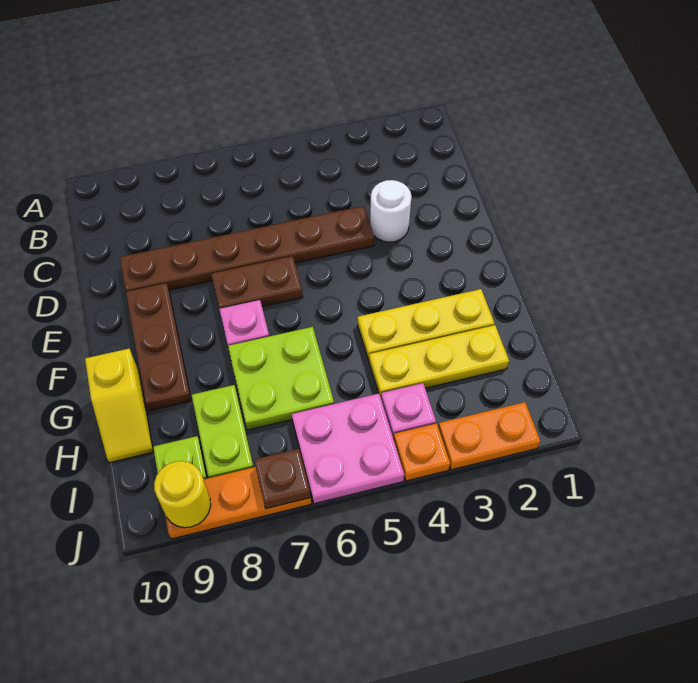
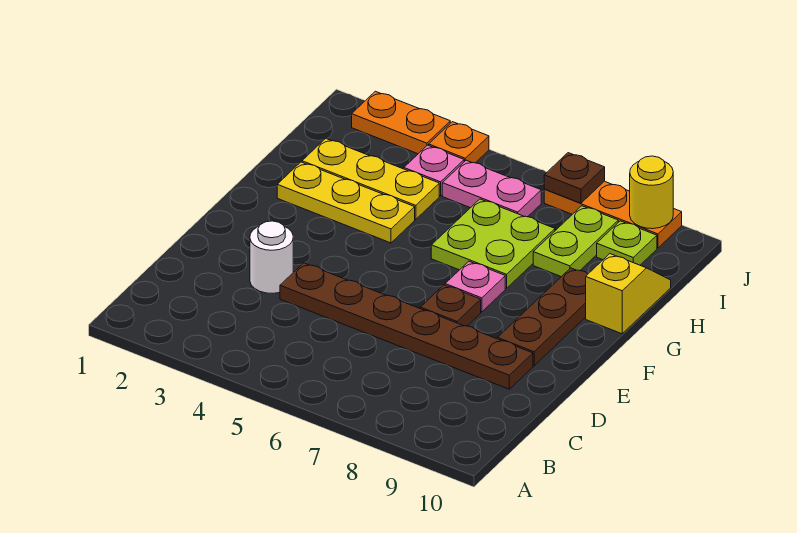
brown 1x2 plate [211,256,303,309] -> brown 1x1 plate [420,285,481,326]
pink 2x2 plate [292,394,404,504] -> pink 1x2 plate [442,160,541,217]

